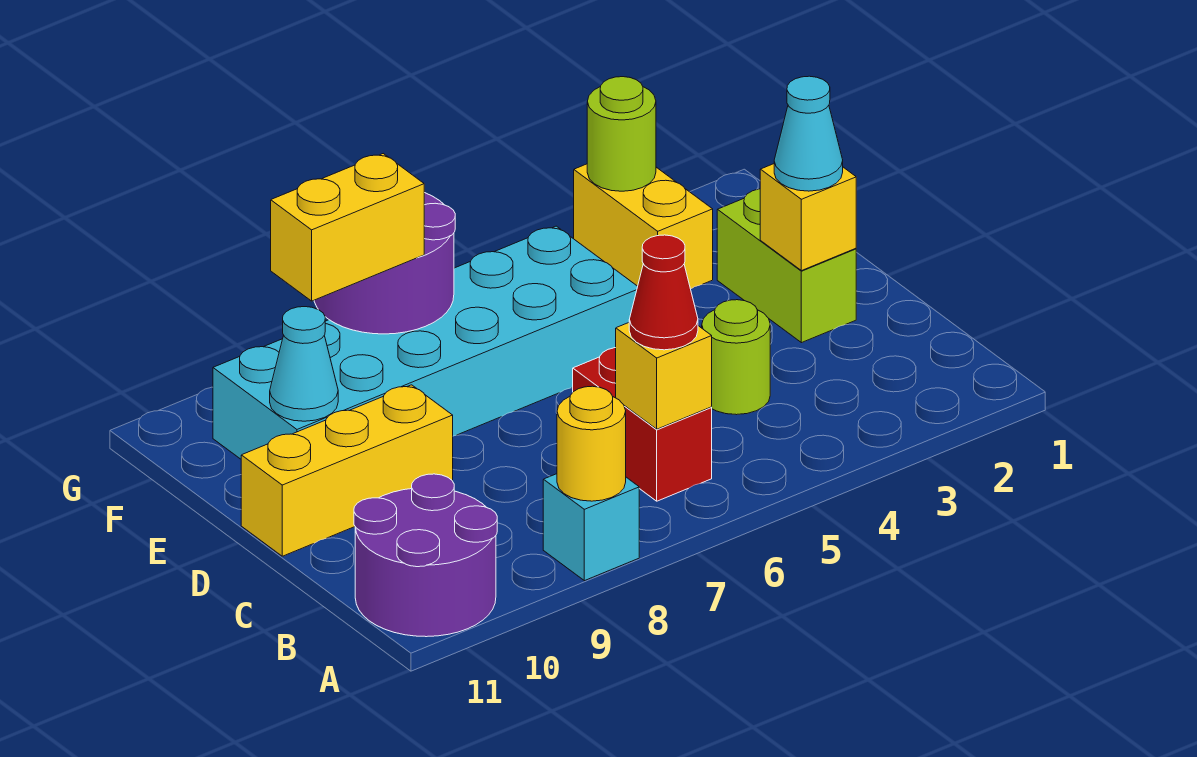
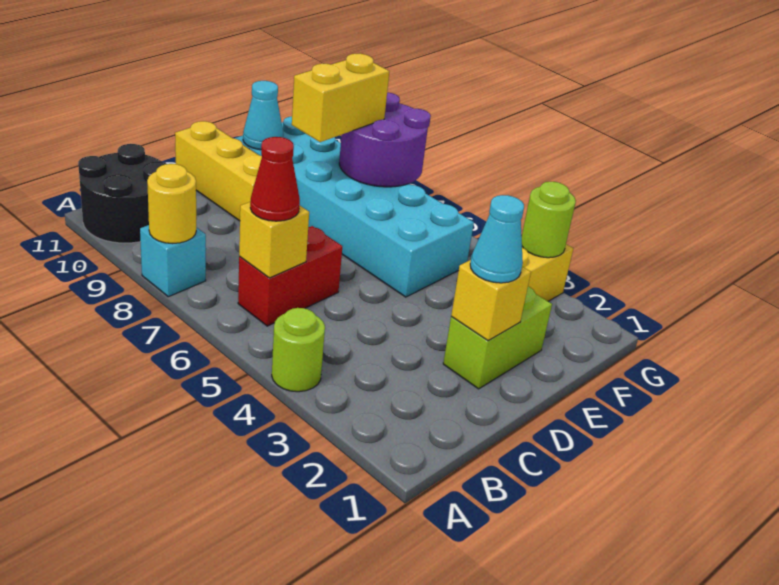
purple 2x2 round brick [354,474,497,637] -> black 2x2 round brick [78,144,166,243]
lime 1x1 round brick [702,300,770,415] -> lime 1x1 round brick moved to [272,308,325,392]
yellow 1x2 brick [271,154,424,301] -> yellow 1x2 brick turned to [292,54,389,142]

